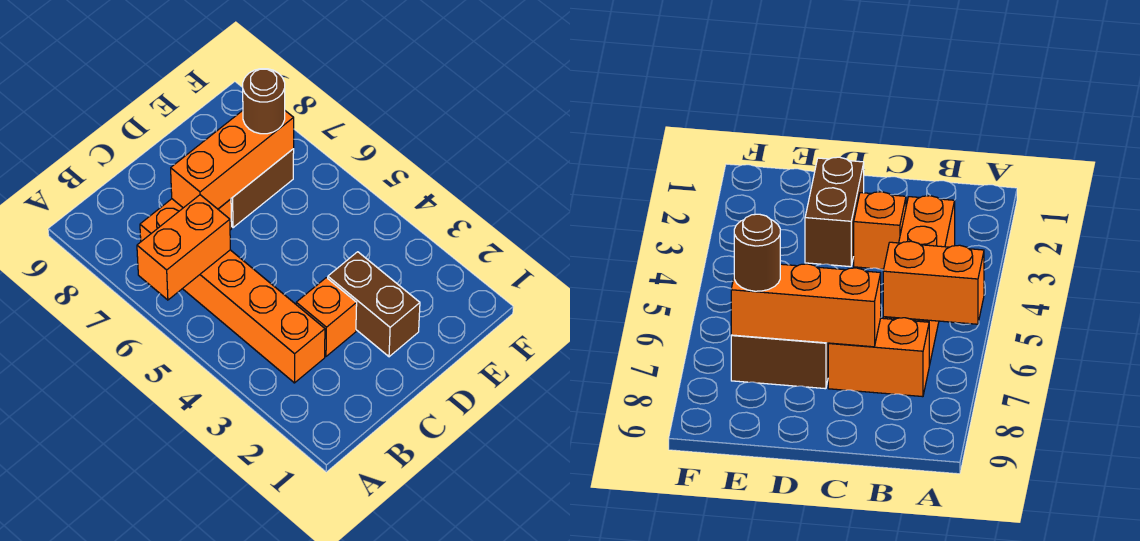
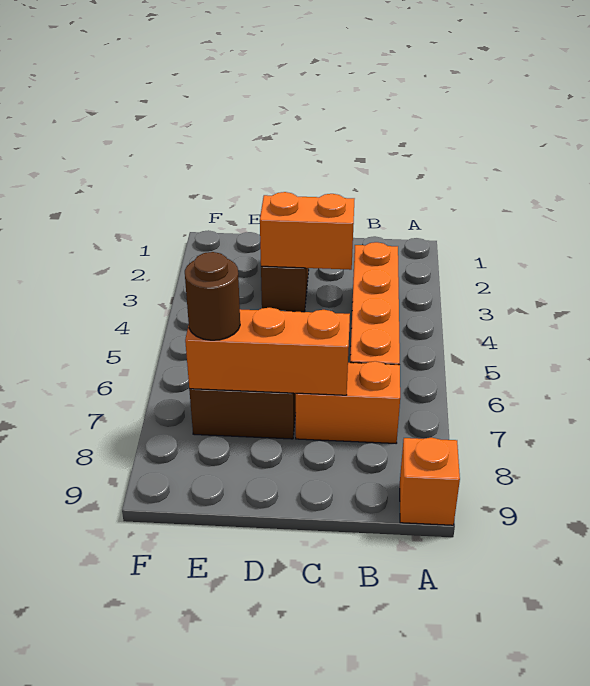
orange 1x2 brick [137,195,230,300] -> orange 1x2 brick moved to [260,192,354,270]
orange 1x1 brick [296,278,357,356] -> orange 1x1 brick moved to [400,438,460,525]

